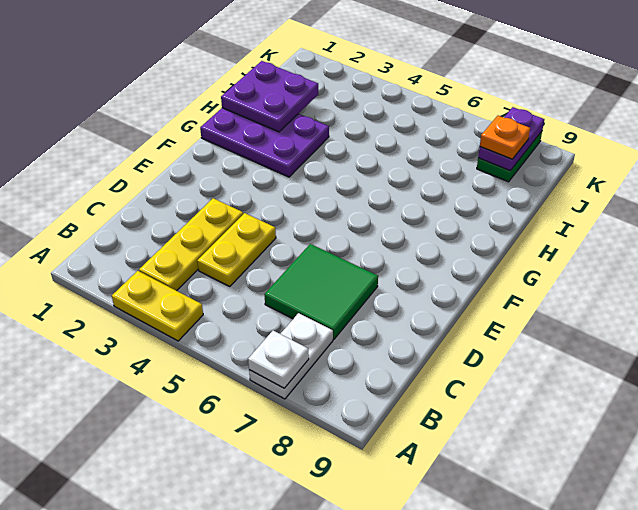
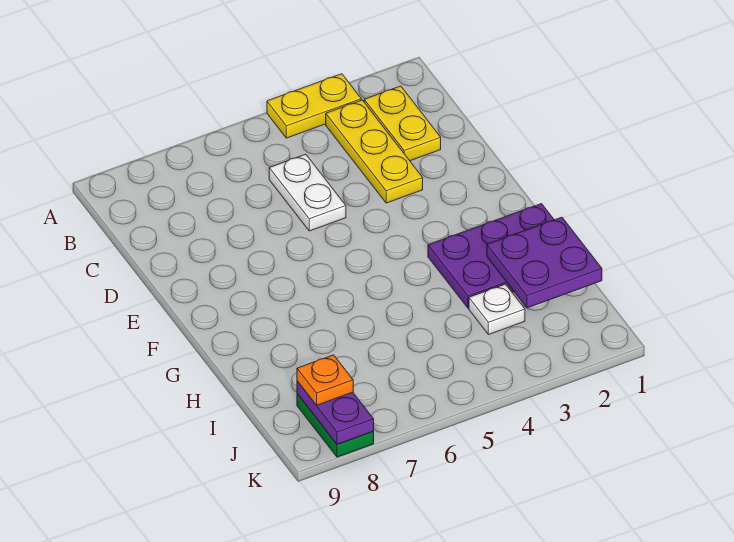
white 1x2 plate [249,313,333,399] -> white 1x2 plate moved to [269,154,346,231]
white 1x1 plate [248,331,309,388] -> white 1x1 plate moved to [469,284,525,335]
yellow 1x2 plate [197,213,276,286] -> yellow 1x2 plate moved to [364,86,441,161]
green 2x2 tile [264,244,378,339] -> none

